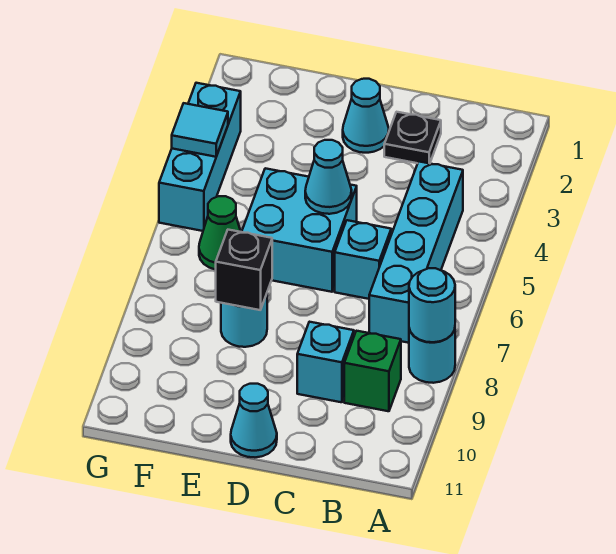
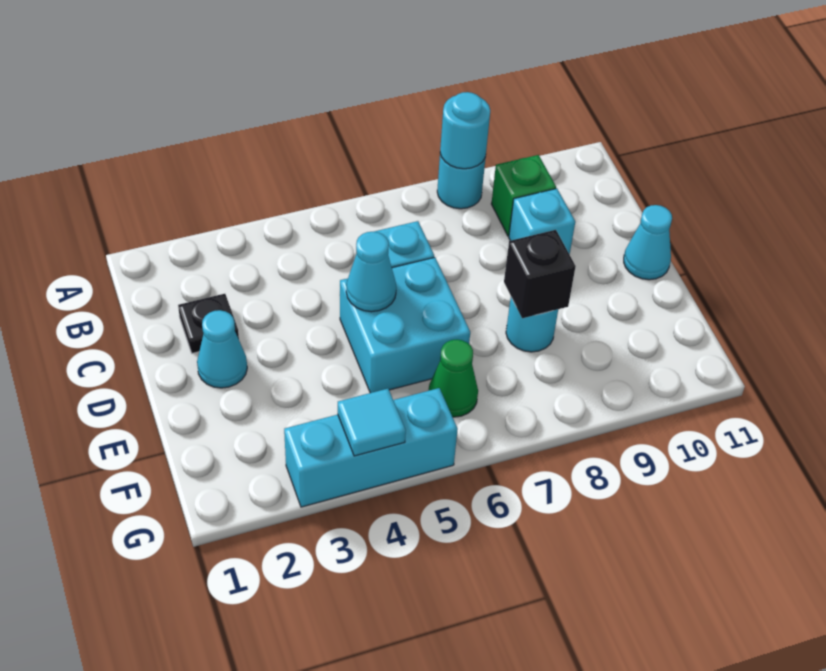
cyan 1x4 brick [369,162,463,343] -> none

